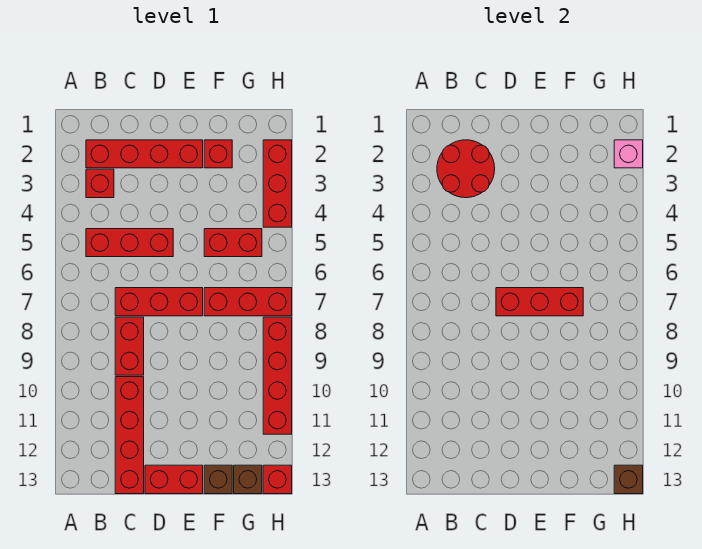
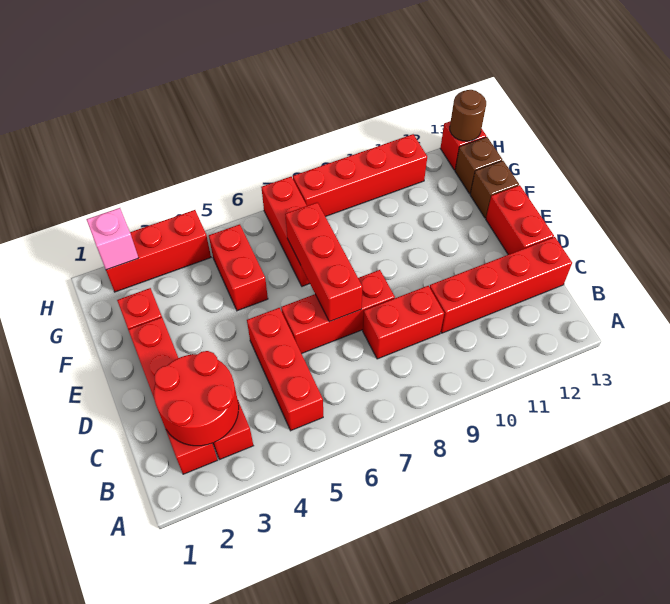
red 1x3 brick [115,288,203,316] -> red 1x3 brick turned to [281,270,395,353]
brown 1x1 brick [614,465,643,494] -> brown 1x1 round brick [450,90,486,141]

